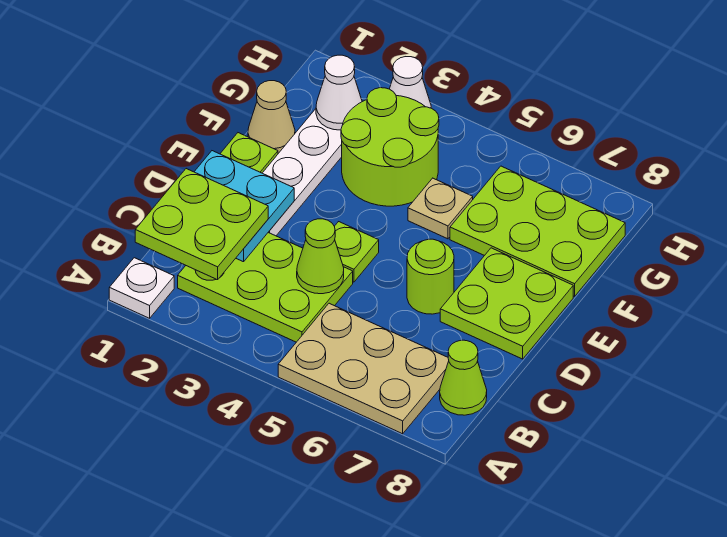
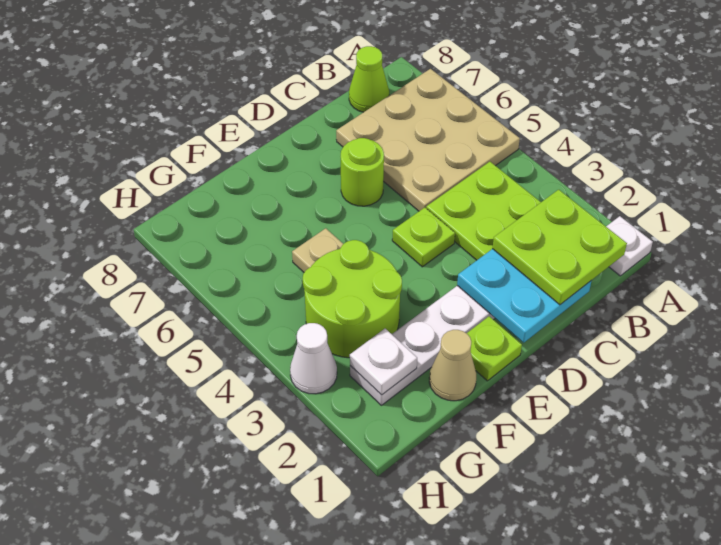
tan 2x3 plate [278,303,449,434] -> tan 3x3 plate [336,69,520,211]
lime 1x1 cone [297,219,344,294] -> none
lime 2x2 plate [440,248,573,359] -> none
lime 2x3 plate [450,166,625,296] -> none
white 1x1 cone [316,55,362,130] -> white 1x1 plate [350,329,417,395]

